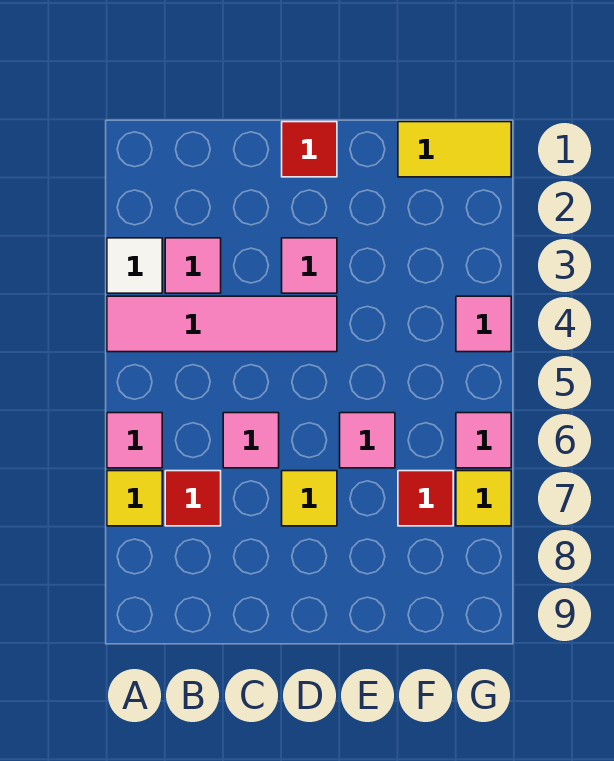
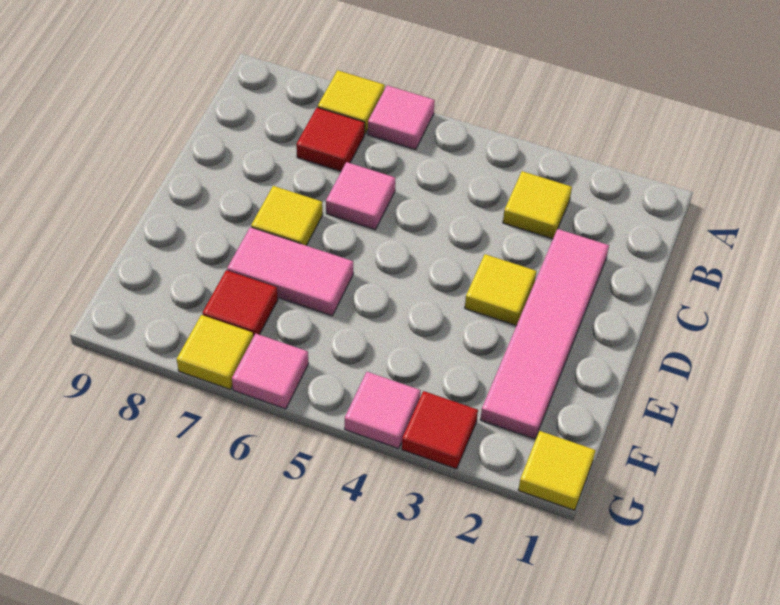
white 1x1 tile [107,238,162,293] -> none
pink 1x4 tile [107,296,337,352] -> pink 1x4 tile moved to [480,229,609,439]
pink 1x1 tile [165,238,221,293] -> yellow 1x1 tile [503,171,572,239]
red 1x1 tile [282,122,337,177] -> red 1x1 tile moved to [402,391,478,469]
pink 1x1 tile [282,238,337,293] -> yellow 1x1 tile [465,254,536,326]
pink 1x1 tile [340,413,395,468] -> pink 1x2 tile [227,227,353,316]
yellow 1x2 tile [398,122,511,177] -> yellow 1x1 tile [518,431,596,510]

